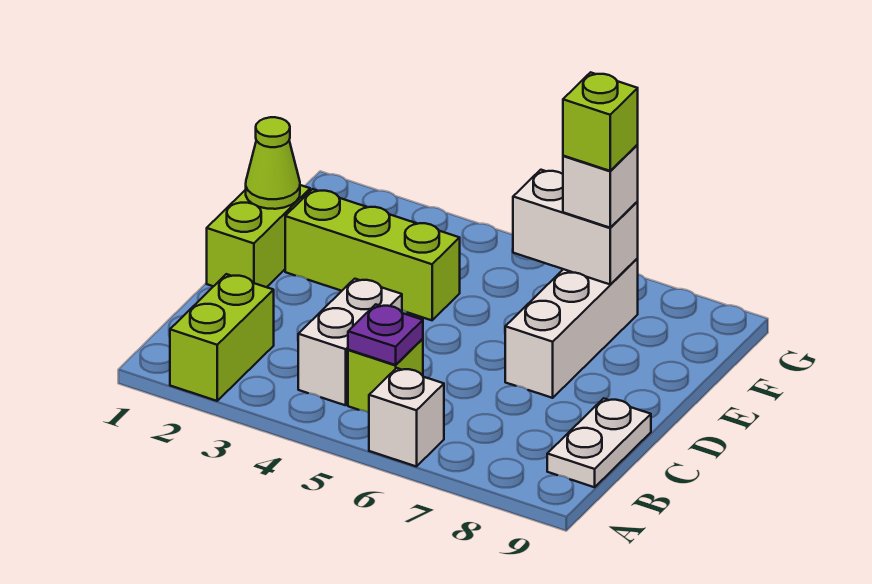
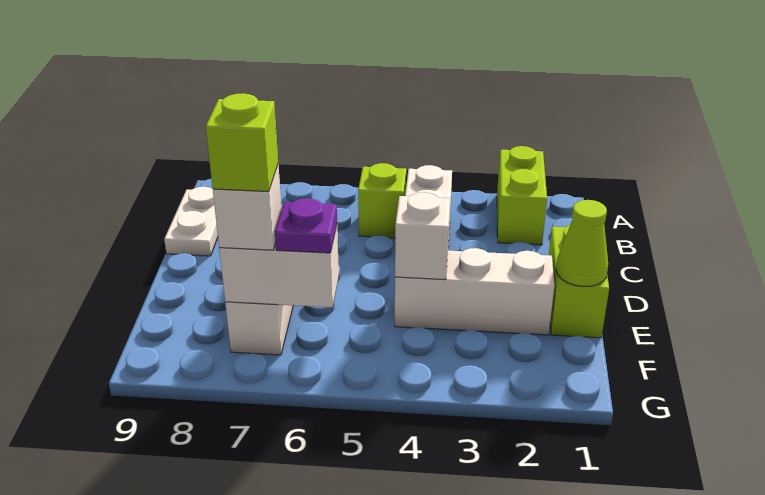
white 1x1 brick [369,368,444,467] -> white 1x1 brick moved to [395,192,450,280]
purple 1x1 plate [348,304,423,365] -> purple 1x1 plate moved to [275,198,337,253]
lime 1x3 brick [285,189,460,320] -> white 1x3 brick [395,248,554,335]

